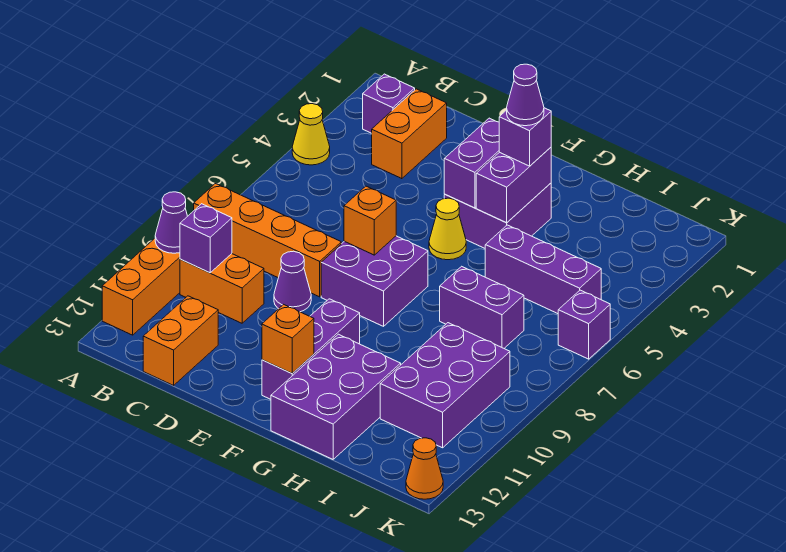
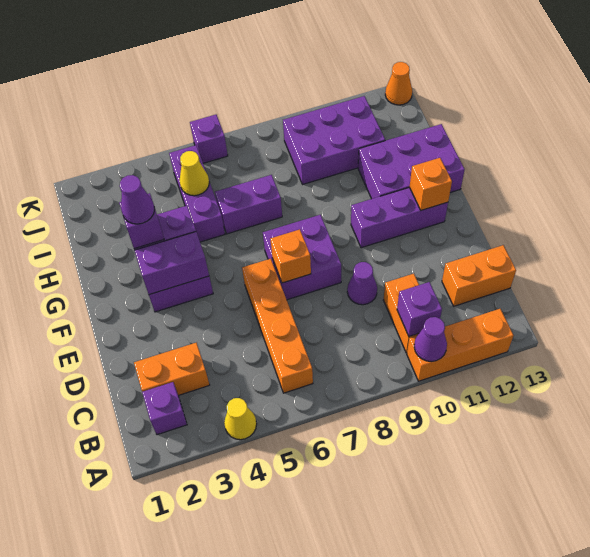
orange 1x4 brick [194,184,341,297] -> orange 1x4 brick moved to [242,259,313,393]
yellow 1x1 cone [429,198,466,260] -> yellow 1x1 cone moved to [180,151,209,196]
purple 1x2 brick [440,266,524,348] -> purple 1x2 brick turned to [215,175,282,234]

